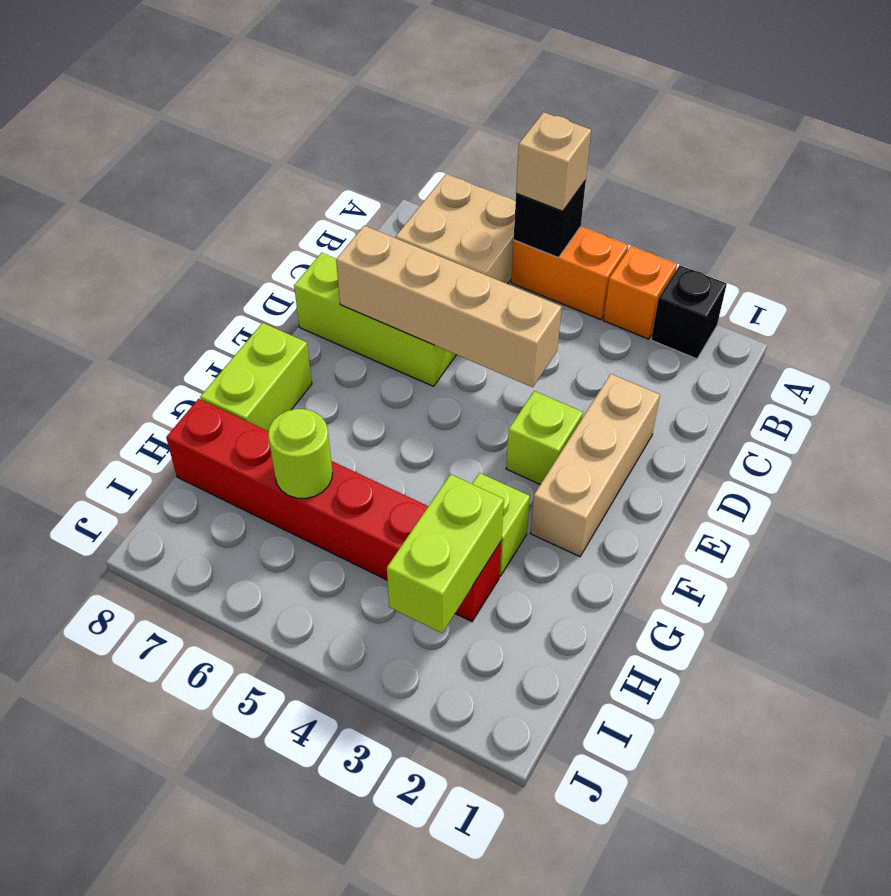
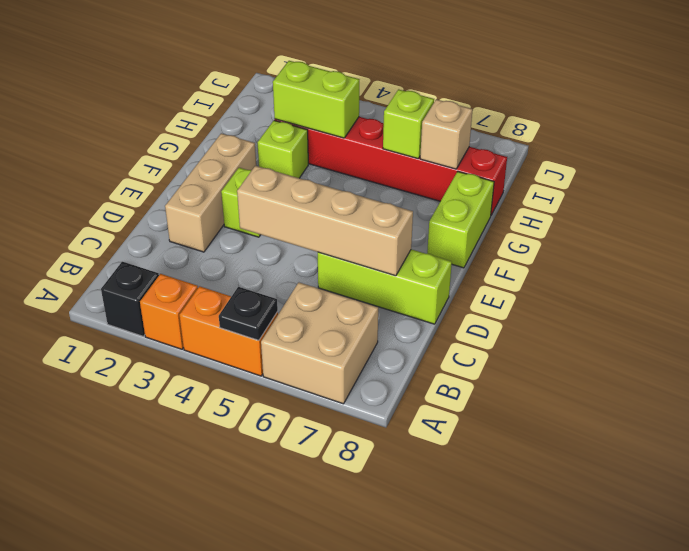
black 1x1 brick [514,180,586,258] -> black 1x1 plate [219,287,278,340]
tan 1x1 brick [516,112,591,211] -> tan 1x1 brick moved to [420,99,473,169]
lime 1x2 brick [387,474,504,633] -> lime 1x2 brick turned to [273,61,359,138]
lime 1x1 round brick [268,409,332,498] -> lime 1x1 brick [383,89,434,158]

